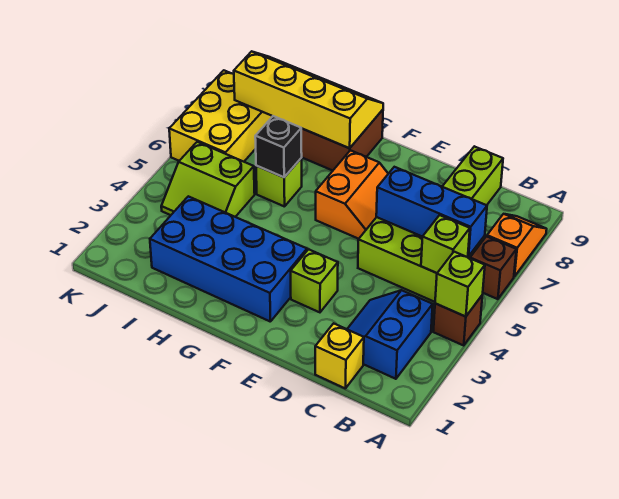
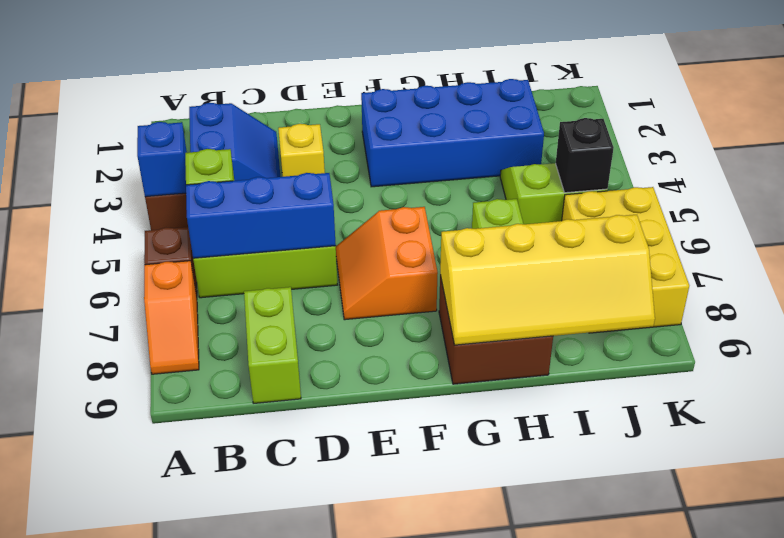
lime 1x1 brick [435,252,485,317] -> blue 1x1 brick [137,122,187,197]
yellow 1x1 brick [315,323,364,388] -> yellow 1x1 brick moved to [278,124,325,177]
lime 1x1 brick [291,249,338,312] -> none
black 1x1 brick [255,116,302,177] -> black 1x1 brick moved to [556,118,614,193]

